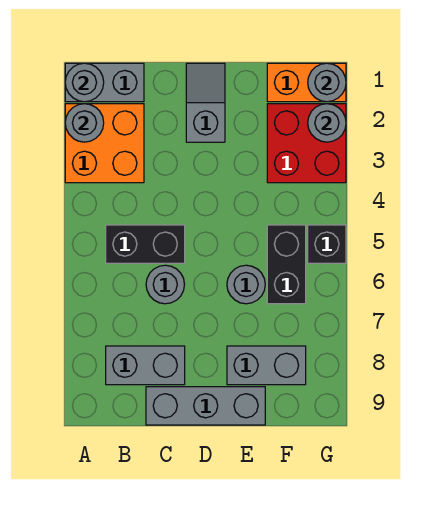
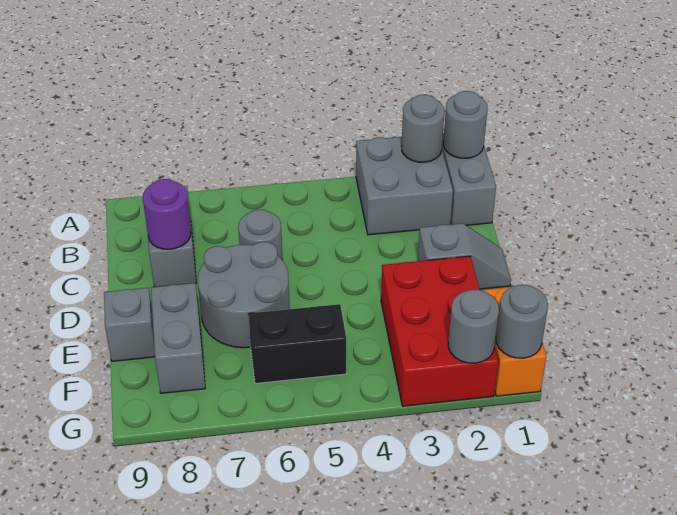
orange 2x2 brick [65,104,144,183] -> grey 2x2 brick [356,137,453,235]
black 1x2 brick [106,225,185,263] -> none
none -> purple 1x1 round brick [143,179,191,249]
grey 1x3 brick [146,387,265,425] -> grey 1x1 brick [104,288,155,361]
grey 1x1 round brick [227,265,265,304] -> grey 2x2 round brick [198,242,290,348]
red 2x2 brick [267,104,346,183] -> red 2x3 brick [381,256,499,406]
black 1x1 brick [308,225,346,263] -> none

